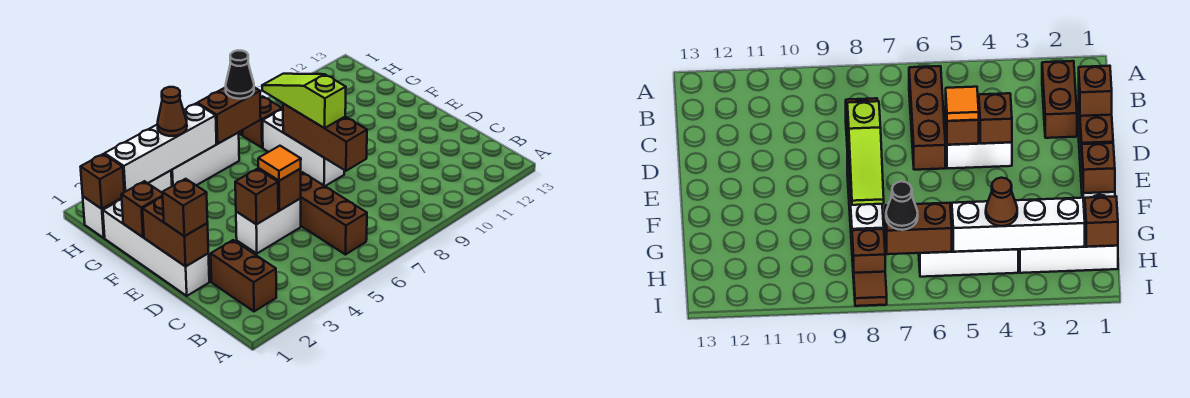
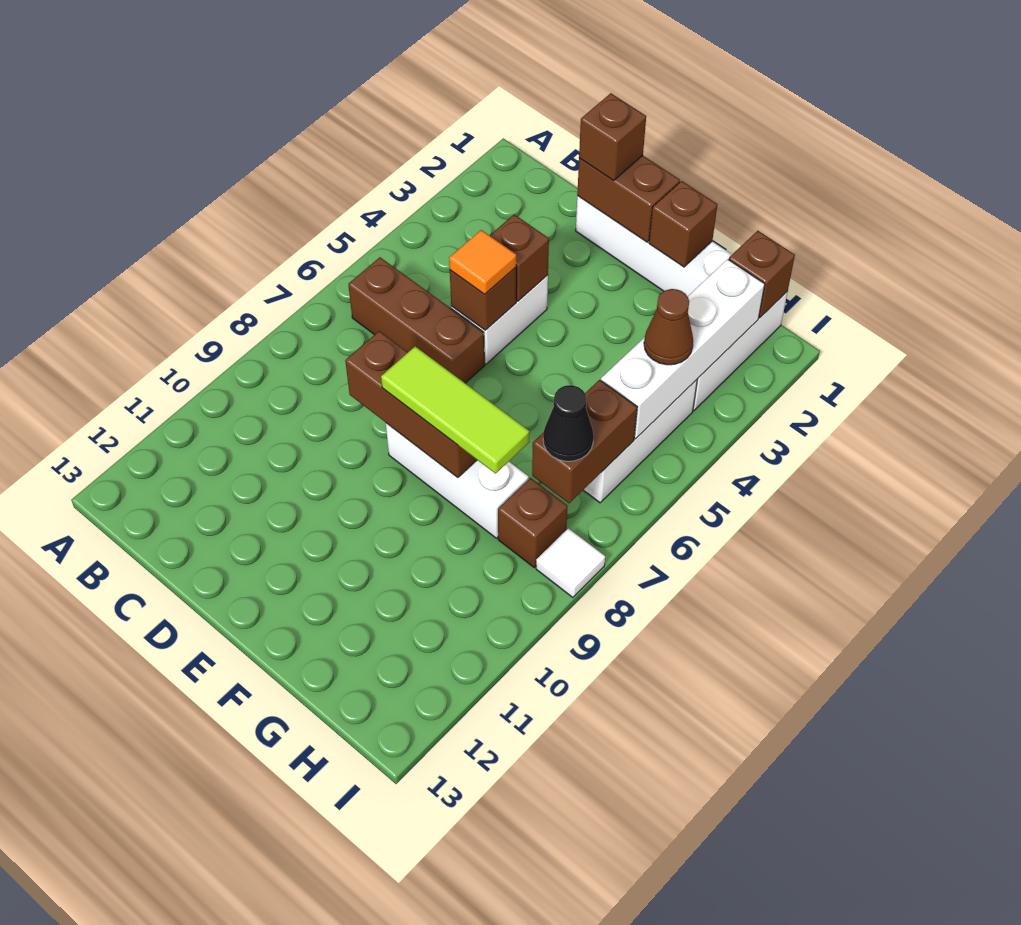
brown 1x2 brick [211,240,276,311] -> none
lime 1x3 slope [262,74,346,128] -> lime 1x3 tile [381,346,529,474]
brown 1x1 tile [854,272,887,306] -> white 1x1 tile [536,528,605,597]

